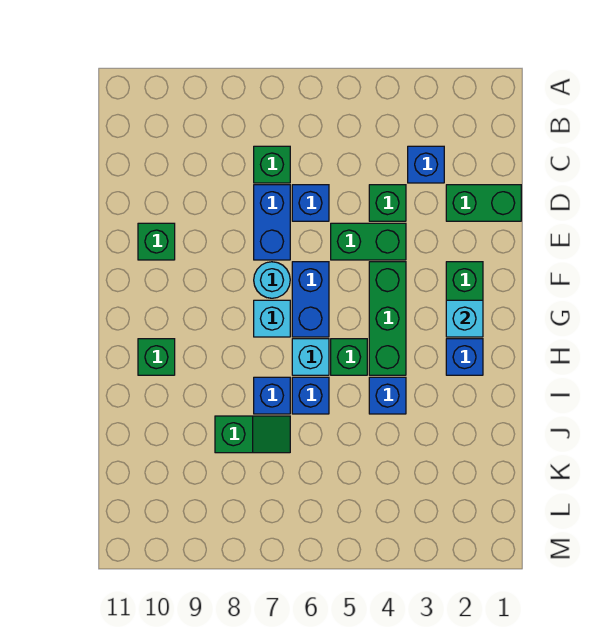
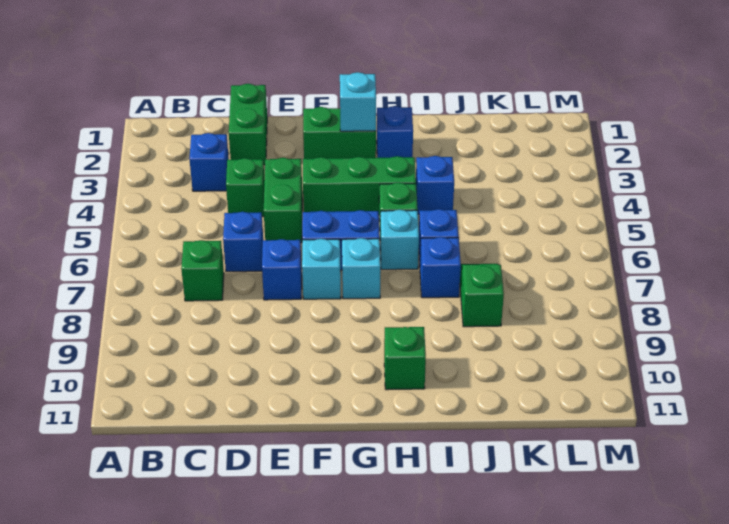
blue 1x2 brick [254,185,290,260] -> blue 1x1 brick [262,239,302,300]
green 1x1 brick [138,223,175,260] -> none
cyan 1x1 round brick [254,262,290,298] -> cyan 1x1 brick [302,239,341,299]

